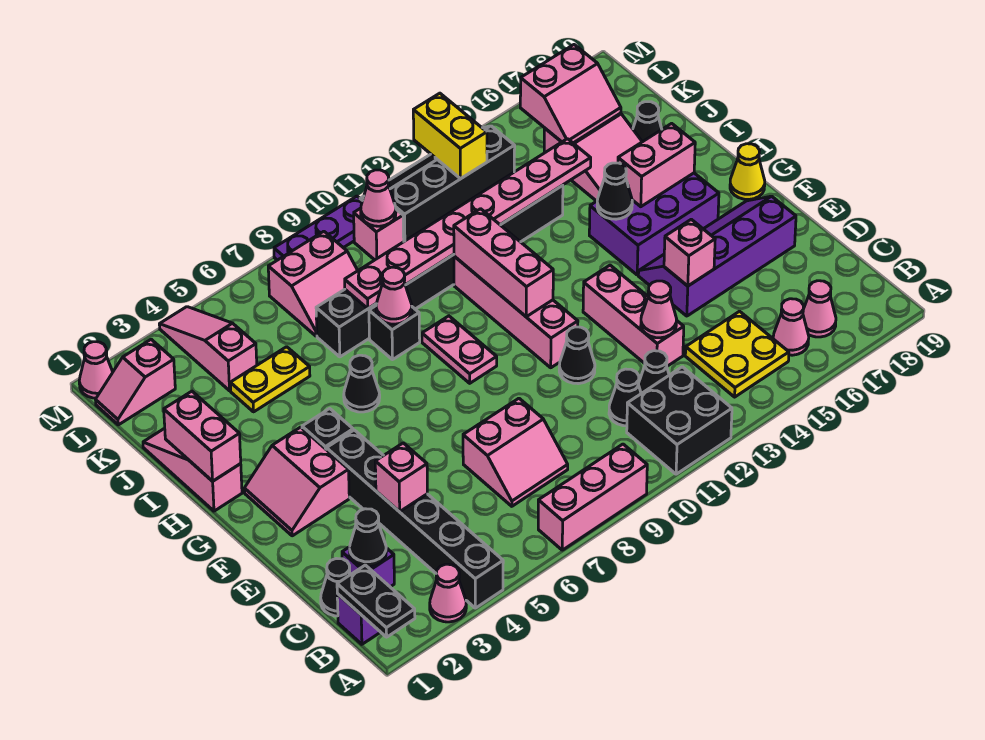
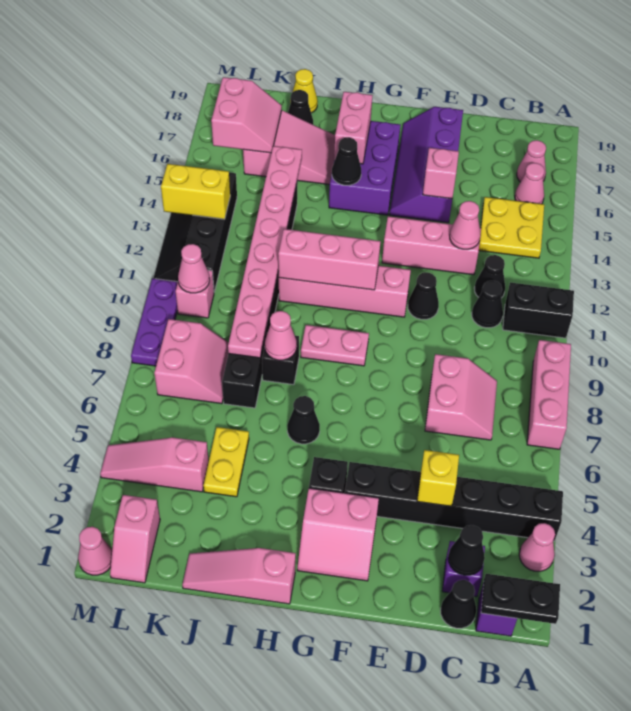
black 2x2 brick [627,367,732,474] -> black 1x2 brick [503,282,574,338]
pink 1x1 brick [375,443,427,512] -> yellow 1x1 brick [417,450,459,506]
yellow 1x1 cone [730,144,765,199] -> yellow 1x1 cone moved to [290,69,318,113]
pink 1x2 brick [164,391,241,481] -> none

